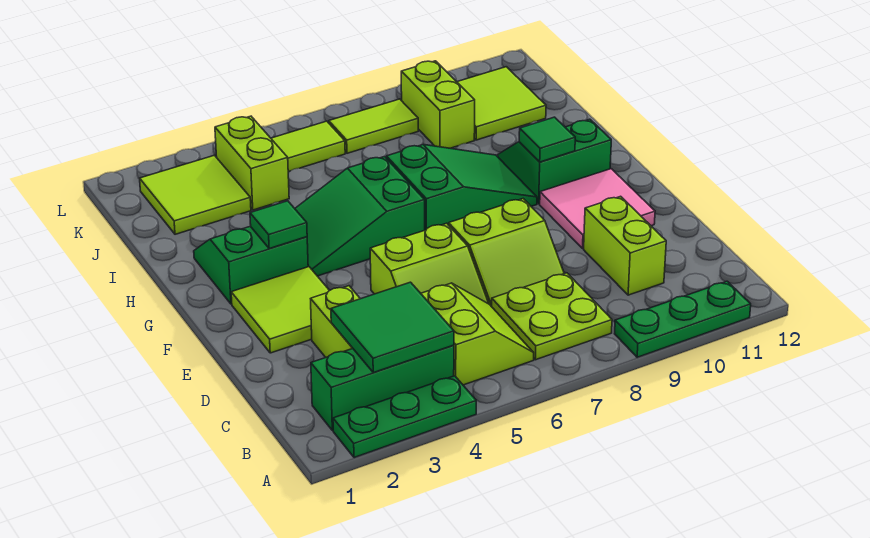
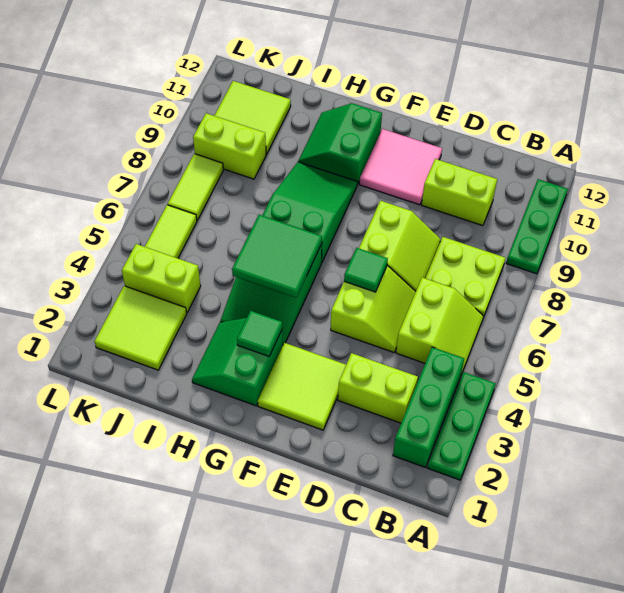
green 2x2 tile [331,282,454,373] -> green 2x2 tile moved to [232,215,322,298]
lime 2x2 slope [421,283,534,385] -> lime 2x2 slope turned to [396,277,484,374]
green 1x1 tile [519,117,575,162] -> green 1x1 tile moved to [344,248,388,292]

